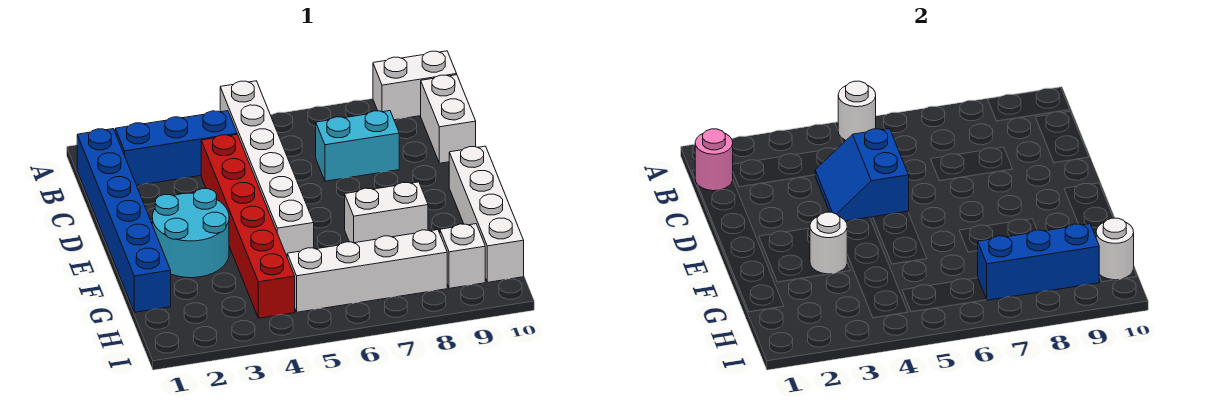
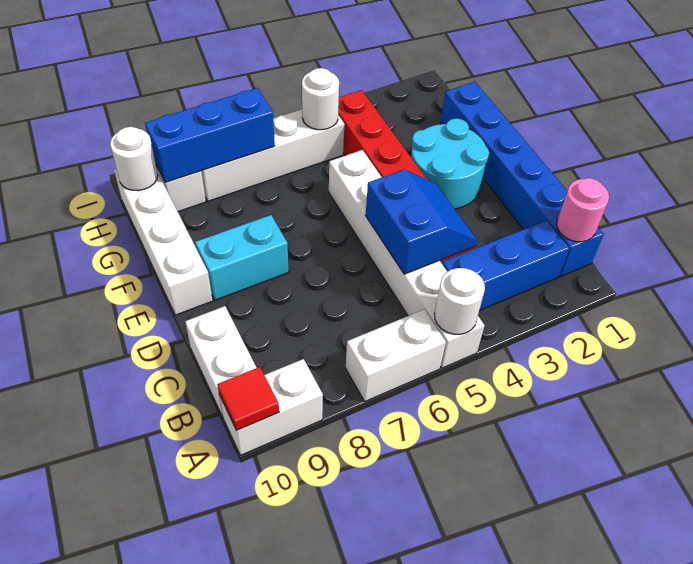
none -> red 1x1 tile [217,367,279,430]
cyan 1x2 brick [316,111,399,181] -> cyan 1x2 brick moved to [195,215,289,300]
white 1x1 round brick [810,212,847,274] -> white 1x1 round brick moved to [302,68,339,130]
white 1x2 brick [345,182,428,243] -> white 1x2 brick moved to [346,310,446,401]

